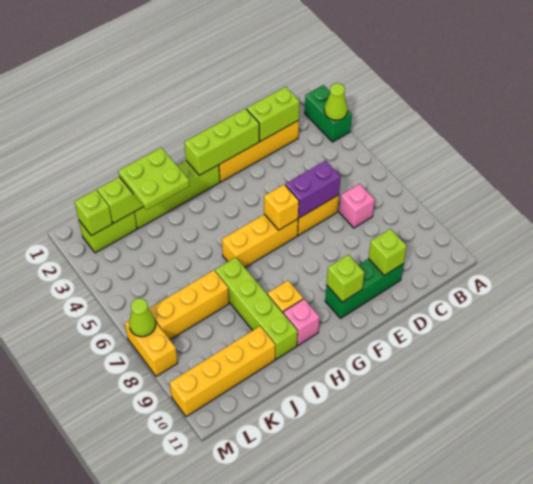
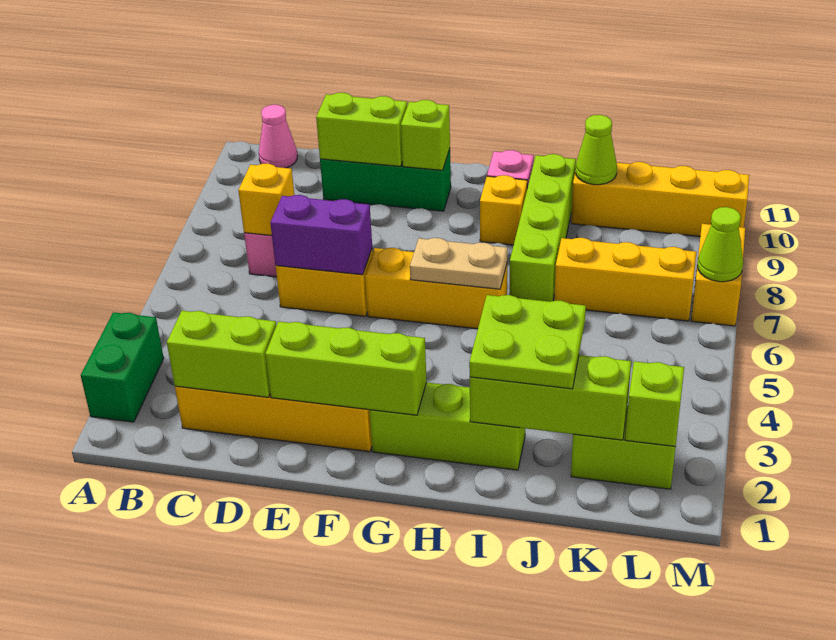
lime 1x1 cone [324,83,348,120] -> lime 1x1 cone moved to [576,115,617,185]
none -> pink 1x1 cone [259,105,297,168]
lime 1x1 brick [368,229,407,275] -> lime 1x2 brick [316,93,407,166]
yellow 1x1 brick [264,185,299,230] -> yellow 1x1 brick moved to [238,163,294,236]
lime 1x4 brick [134,161,220,229] -> lime 1x3 brick [370,382,525,470]
none -> tan 1x2 plate [410,238,507,289]

